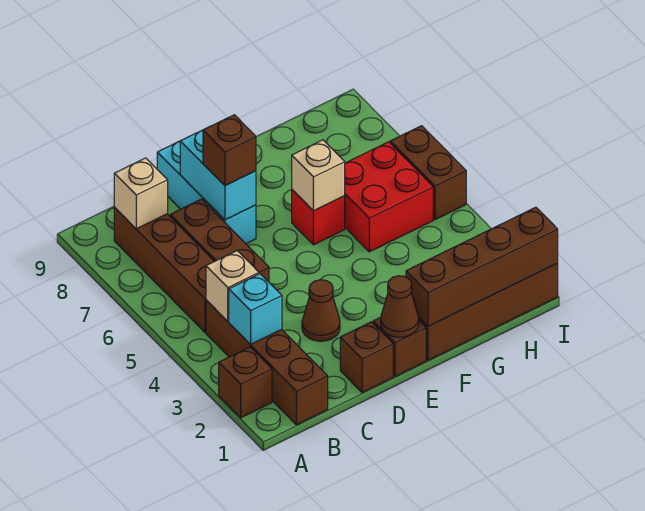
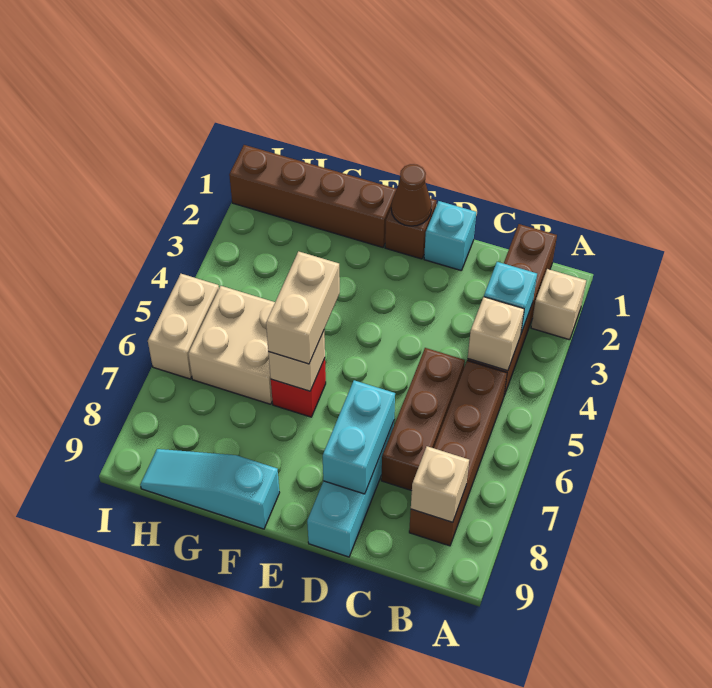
brown 1x1 brick [219,347,272,418] -> tan 1x1 brick [531,269,586,340]
brown 1x1 brick [340,322,393,393] -> cyan 1x1 brick [424,201,476,270]
brown 1x1 cone [302,280,340,341] -> none
brown 1x1 brick [203,115,256,186] -> none
brown 1x4 brick [406,207,558,326] -> none
none -> tan 1x2 brick [266,251,340,364]
none -> cyan 1x3 slope [140,449,280,529]
red 2x2 brick [345,142,433,252] -> tan 2x2 brick [188,286,275,404]
brown 1x2 brick [390,126,466,220] -> tan 1x2 brick [148,274,219,379]

